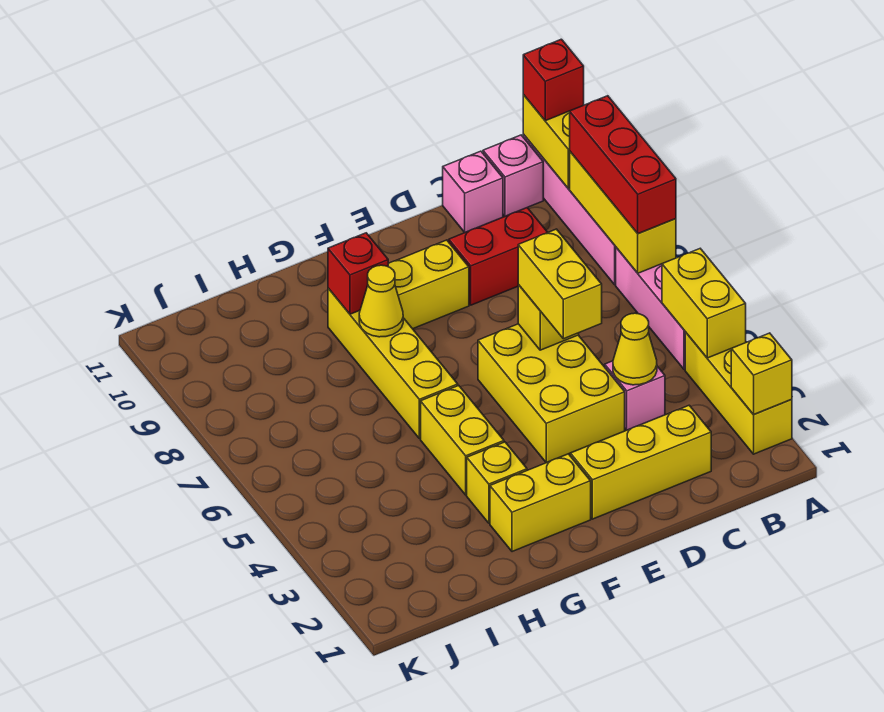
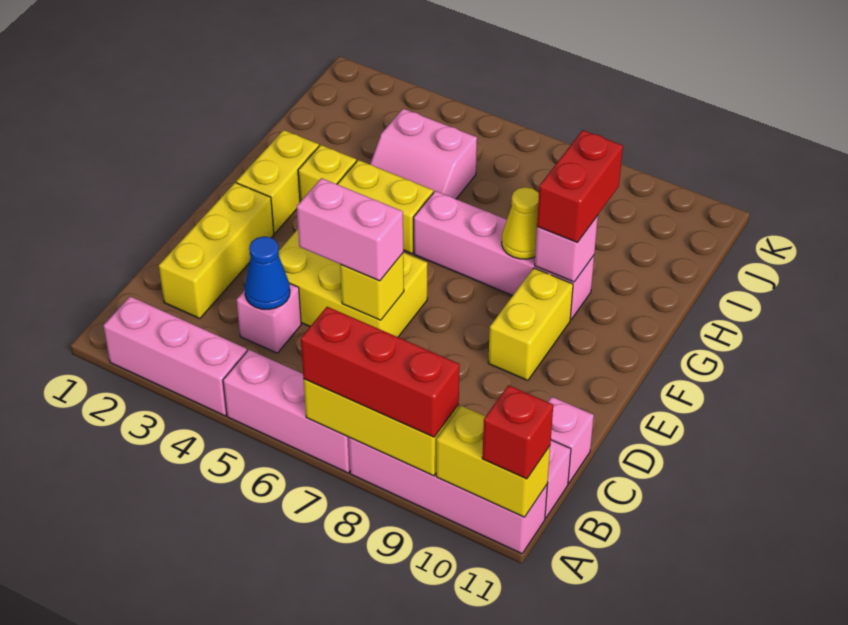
yellow 1x3 brick [685,332,792,454] -> pink 1x3 brick [103,296,247,416]
yellow 1x1 brick [731,333,792,415] -> none
yellow 1x2 brick [662,249,746,358] -> none
yellow 1x1 cone [613,313,657,385] -> blue 1x1 cone [245,236,290,309]
red 1x2 brick [449,208,548,305] -> red 1x2 brick moved to [537,130,623,242]
yellow 1x2 brick [518,229,602,339] -> pink 1x2 brick [297,178,403,281]
yellow 1x4 brick [328,288,458,439] -> pink 1x4 brick [414,191,594,320]
red 1x1 brick [328,233,388,314] -> pink 1x1 brick [535,215,598,282]
none -> pink 2x2 slope [370,109,477,199]

